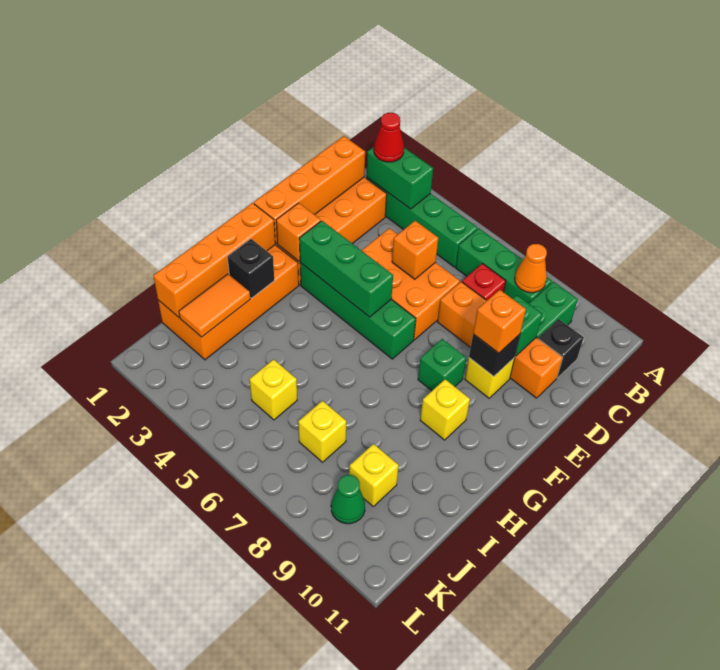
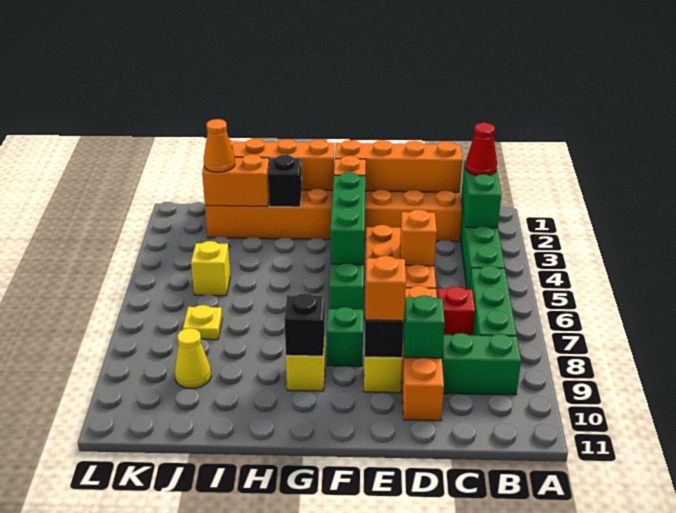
orange 1x1 cone [515,244,547,293] -> orange 1x1 cone moved to [204,119,235,172]
black 1x1 brick [538,319,584,378] -> black 1x1 brick moved to [284,293,325,356]
orange 1x2 tile [179,274,250,337] -> orange 1x2 brick [202,154,269,206]
yellow 1x1 brick [298,401,346,462] -> yellow 1x1 plate [183,305,222,340]
yellow 1x1 brick [349,444,399,506] -> yellow 1x1 cone [175,328,211,389]
green 1x1 cone [331,475,365,524] -> none

